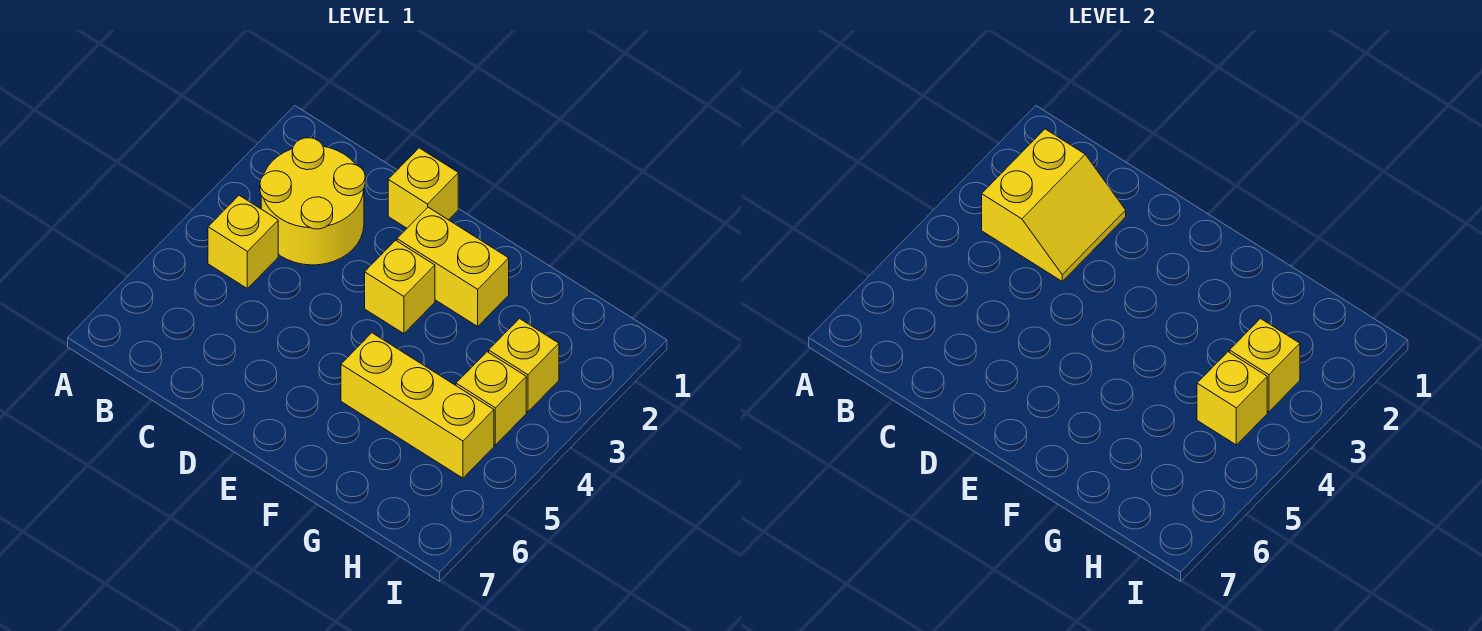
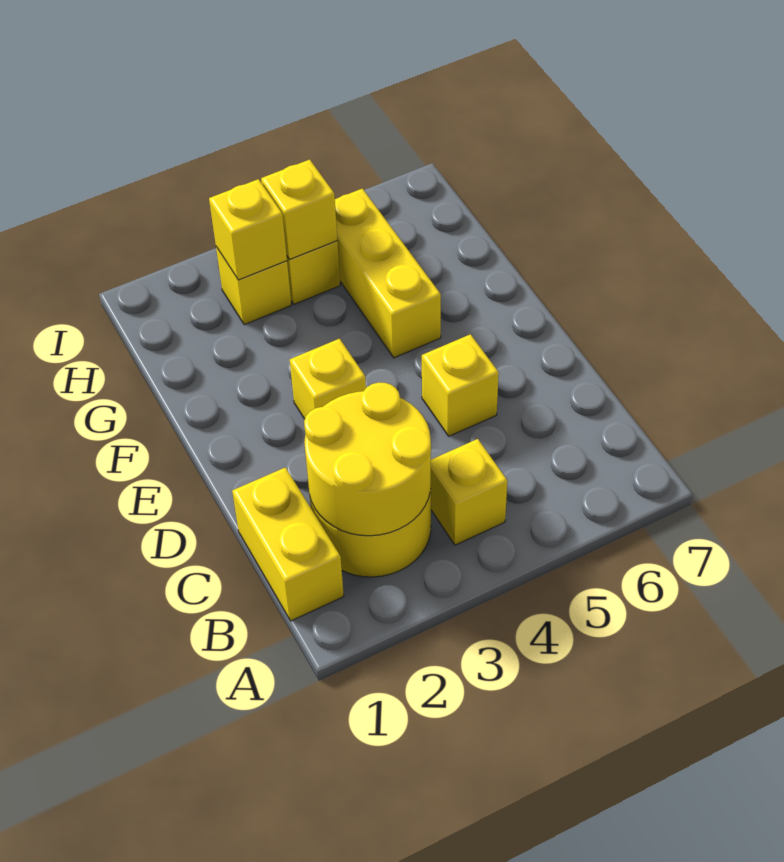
yellow 2x2 slope [982,129,1126,281] -> yellow 2x2 round brick [304,383,431,536]
yellow 1x1 brick [388,148,458,228] -> yellow 1x1 brick moved to [422,334,499,436]
yellow 1x2 brick [397,207,509,326] -> yellow 1x2 brick moved to [232,467,344,621]

